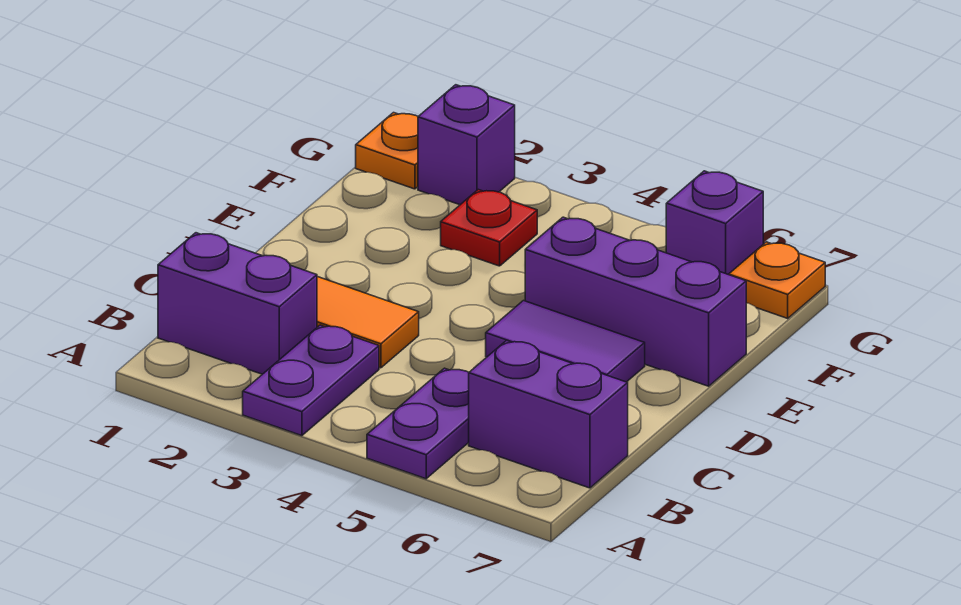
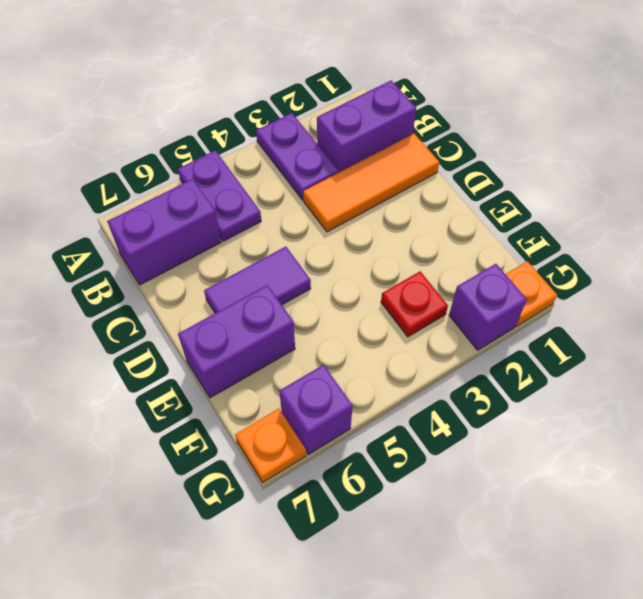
purple 1x3 brick [525,217,746,386] -> purple 1x2 brick [178,285,295,398]

